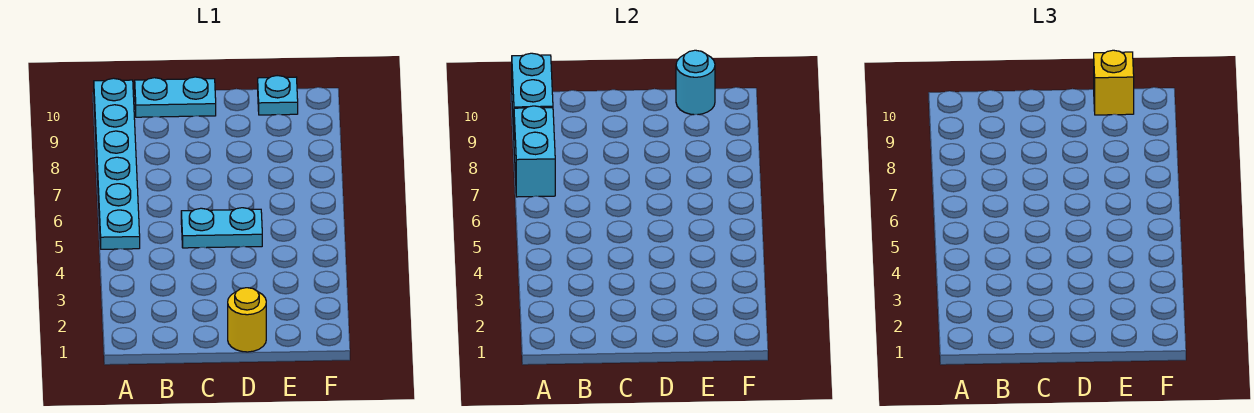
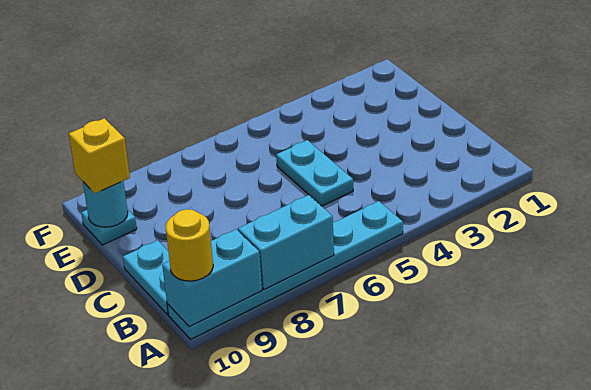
yellow 1x1 round brick [228,288,266,352] -> yellow 1x1 round brick moved to [166,209,213,281]

